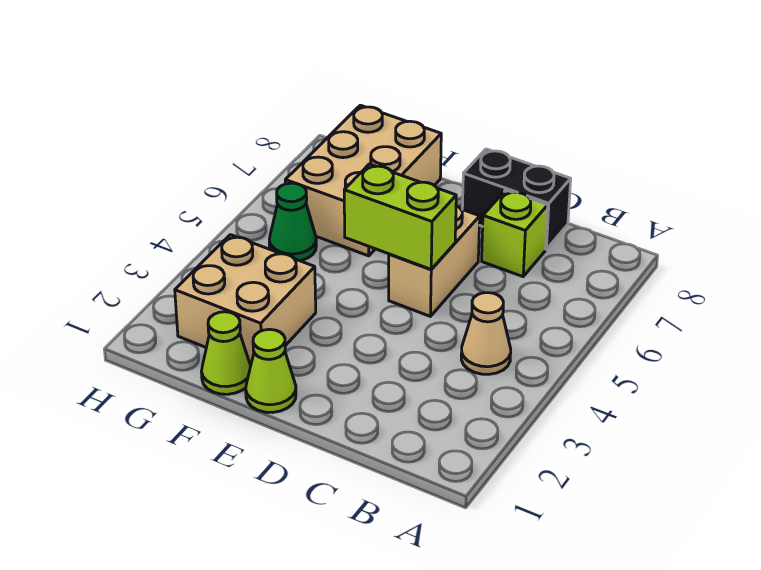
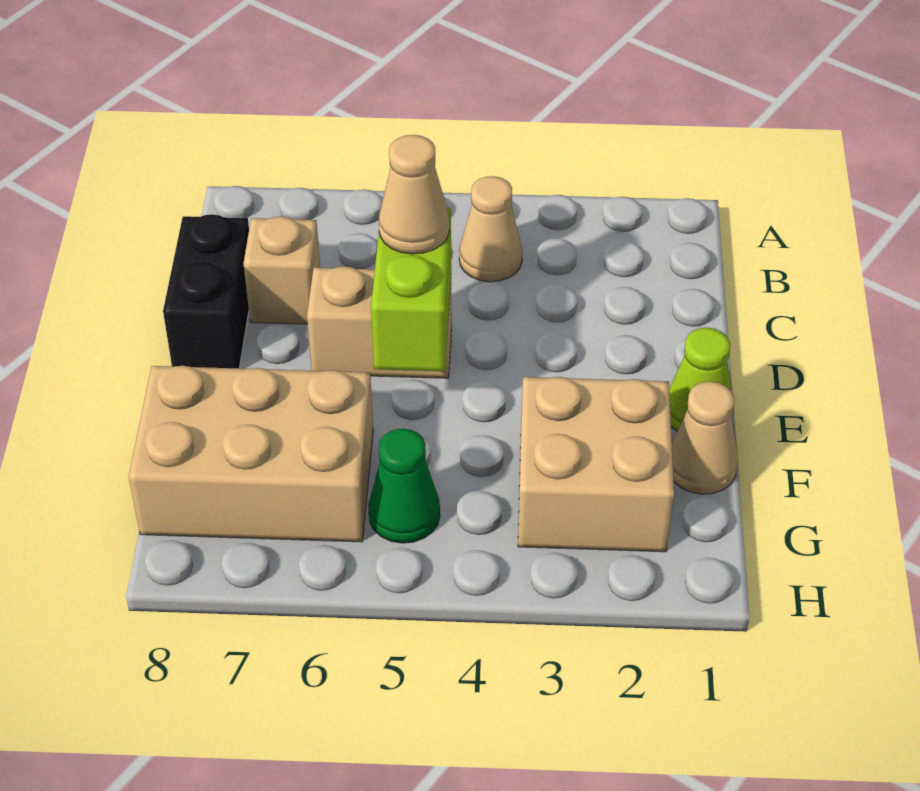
lime 1x1 brick [482,190,548,277] -> tan 1x1 brick [244,216,320,324]
none -> tan 1x1 cone [379,135,449,254]
lime 1x1 cone [201,312,251,394] -> tan 1x1 cone [672,381,738,494]

